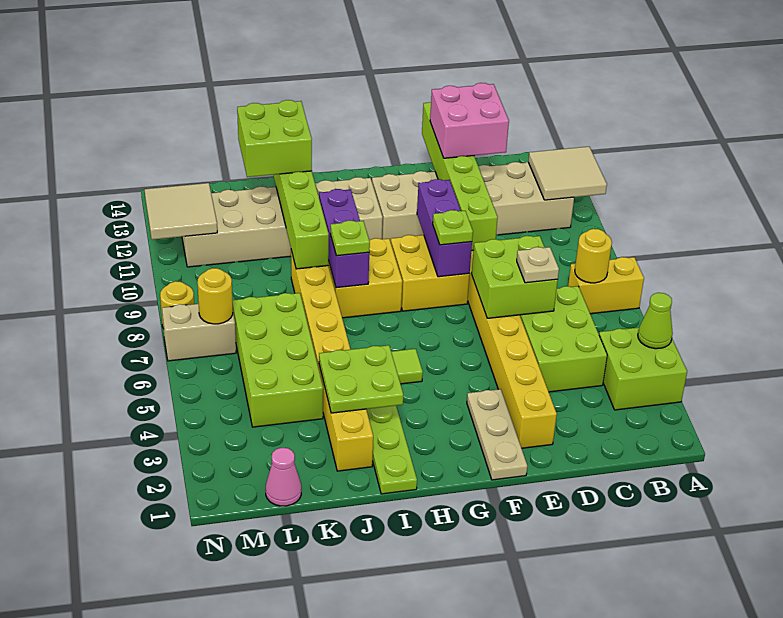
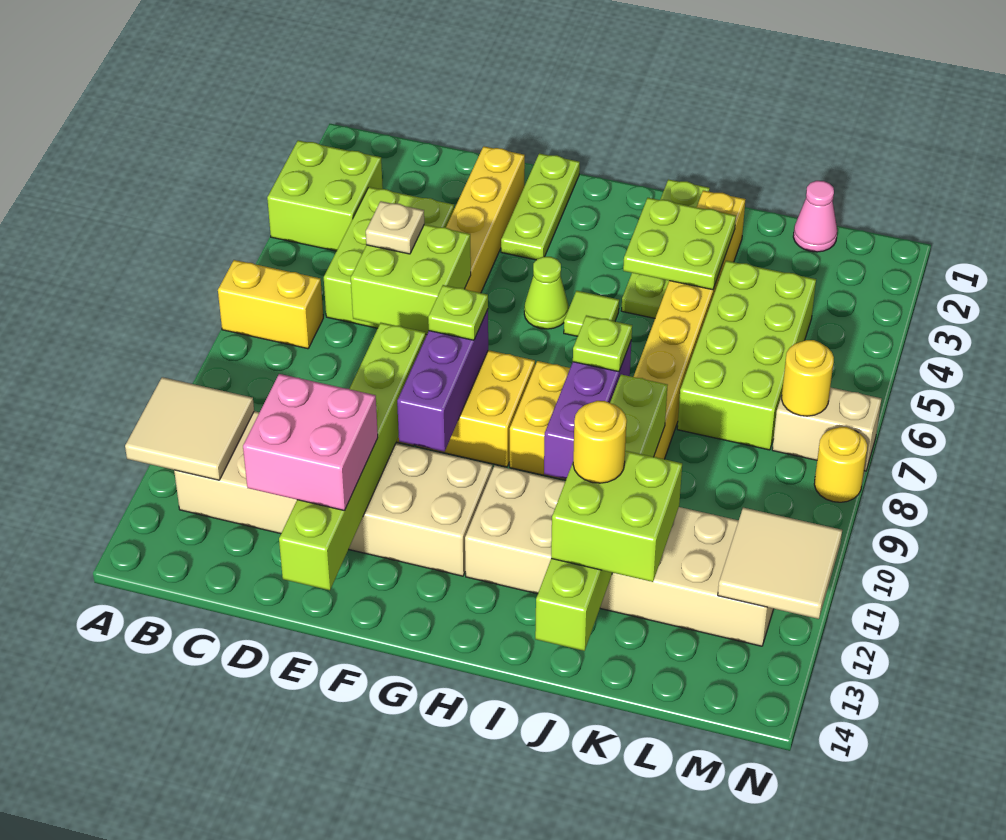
lime 1x1 cone [638,293,673,349] -> lime 1x1 cone moved to [524,257,569,329]
yellow 1x1 round brick [575,229,612,283] -> yellow 1x1 round brick moved to [573,401,627,483]
tan 1x3 plate [467,389,527,480] -> lime 1x3 plate [501,153,580,260]

